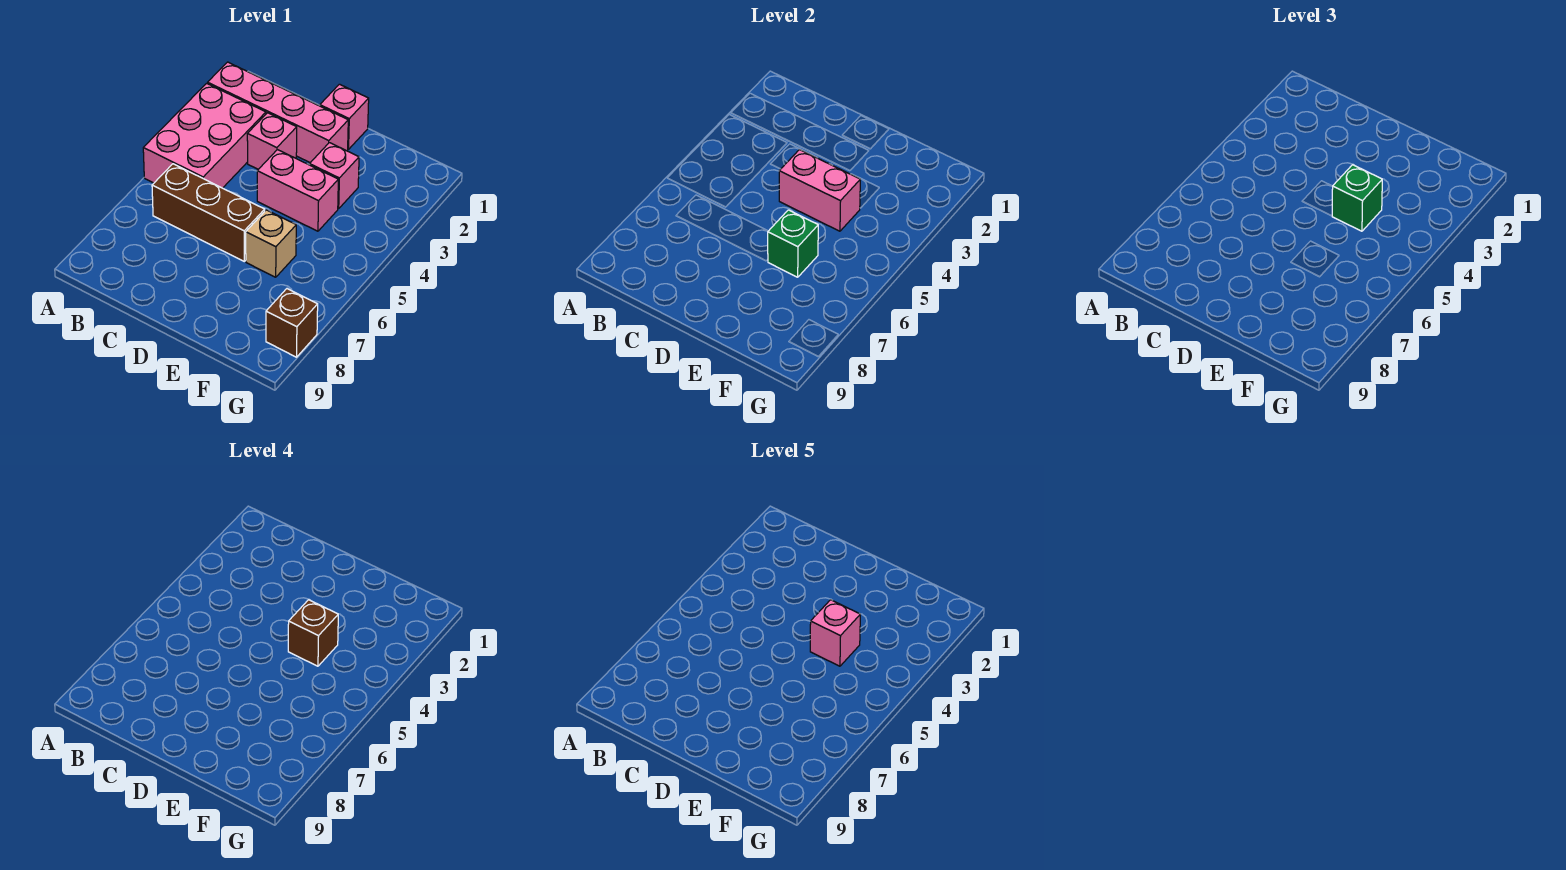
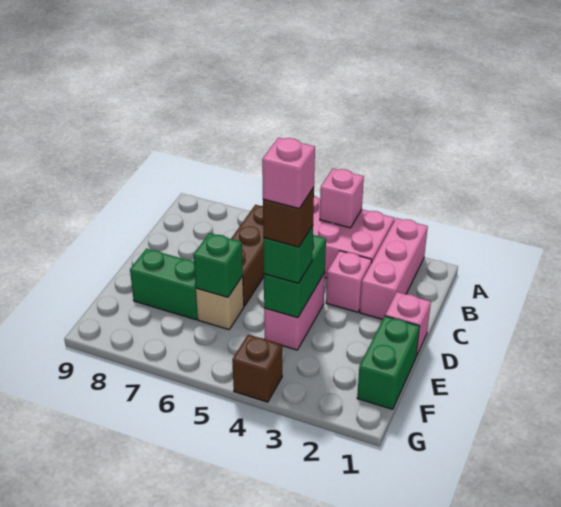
pink 1x4 brick [208,62,348,163] -> pink 1x3 brick [360,218,428,319]
pink 1x2 brick [779,150,860,231] -> green 1x2 brick [264,235,326,318]
none -> green 1x2 brick [357,316,420,409]
pink 1x1 brick [310,143,359,209] -> pink 1x1 brick moved to [320,169,364,228]
none -> green 1x2 brick [130,249,198,320]
brown 1x1 brick [266,289,318,357] -> brown 1x1 brick moved to [232,335,282,402]

